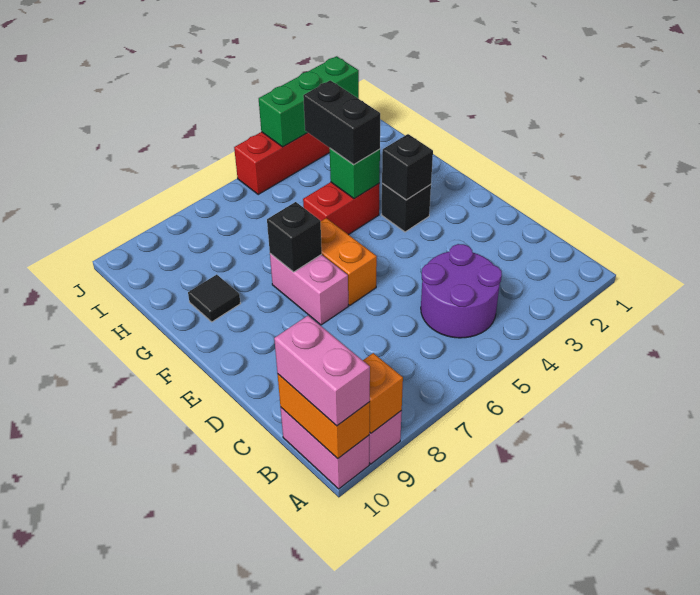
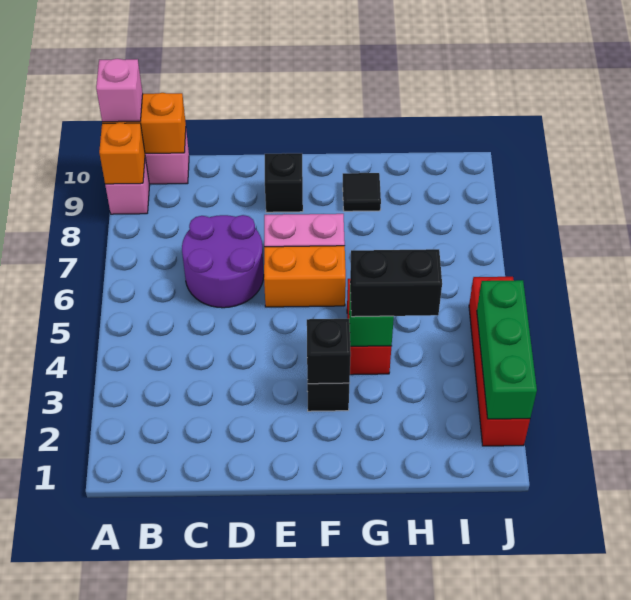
pink 1x2 brick [274,316,370,426] -> pink 1x1 brick [96,59,143,122]
purple 2x2 round brick [421,244,502,338] -> purple 2x2 round brick moved to [182,215,264,308]
black 1x1 brick [267,202,322,272] -> black 1x1 brick moved to [265,153,303,212]

